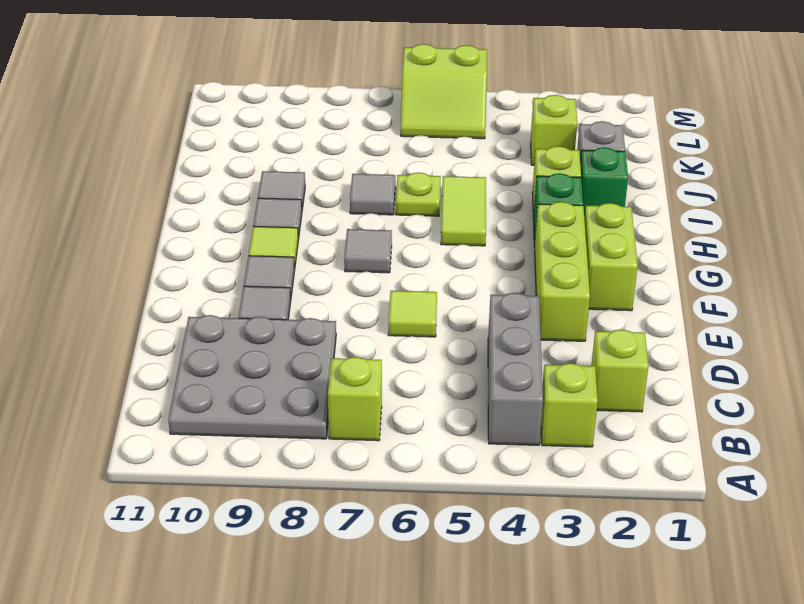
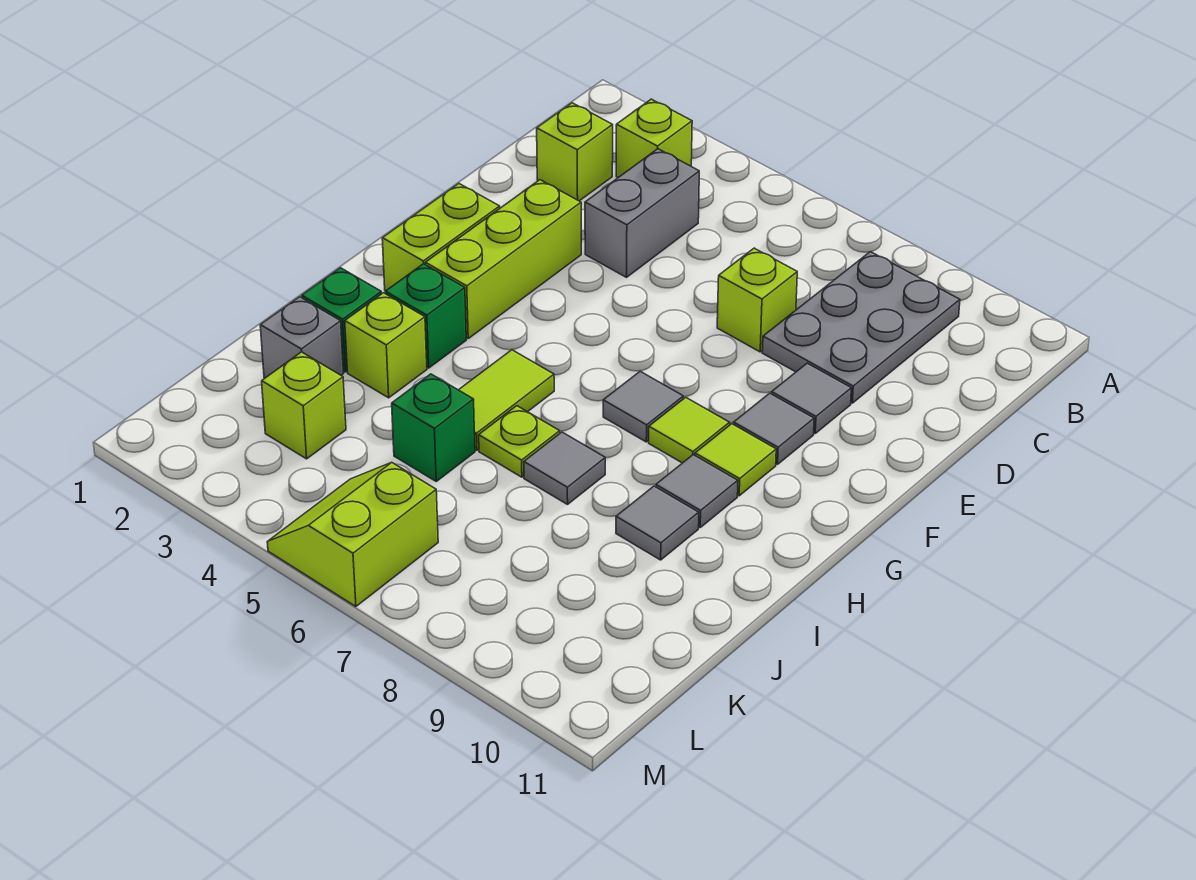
grey 1x3 brick [488,293,543,445] -> grey 1x2 brick [585,149,699,277]
lime 1x1 brick [328,357,382,441] -> lime 1x1 brick moved to [717,248,797,352]
grey 3x3 plate [168,315,336,439] -> grey 2x3 plate [762,252,960,403]
lime 1x1 tile [388,291,437,337] -> lime 1x1 tile moved to [649,397,730,463]
none -> green 1x1 brick [392,374,475,481]
lime 2x2 slope [401,44,487,139] -> lime 2x2 slope turned to [267,462,438,607]

